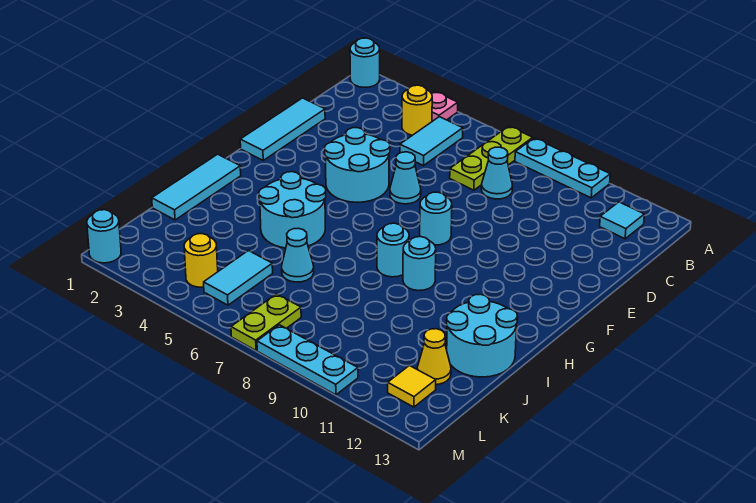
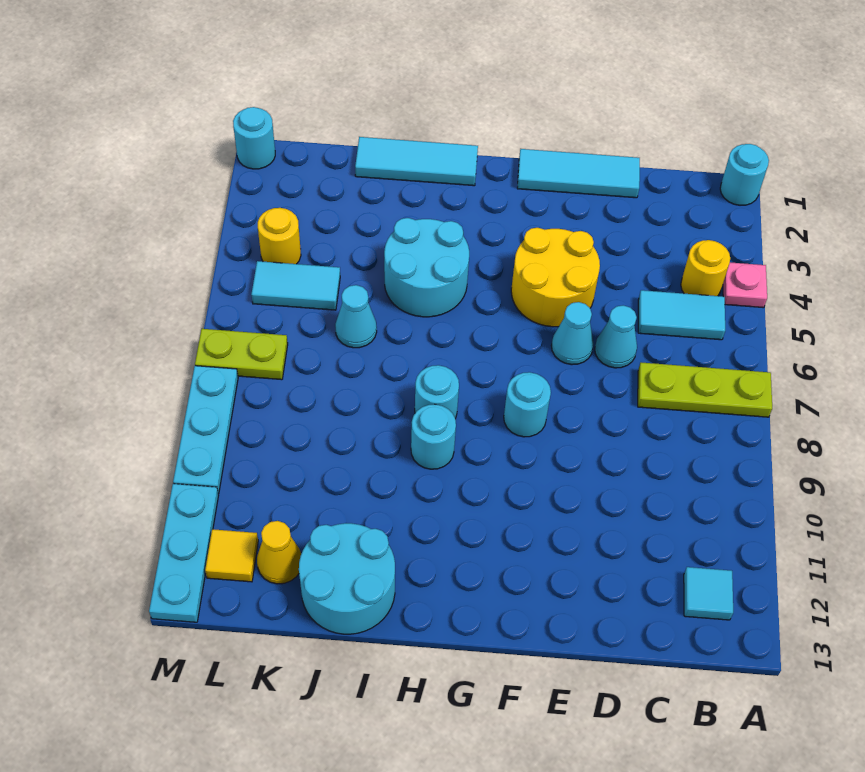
cyan 1x3 plate [515,138,610,198] -> cyan 1x3 plate moved to [149,484,219,622]
cyan 1x1 cone [481,147,513,199] -> cyan 1x1 cone moved to [595,305,637,368]
cyan 2x2 round brick [325,128,390,202] -> yellow 2x2 round brick [511,228,600,327]

